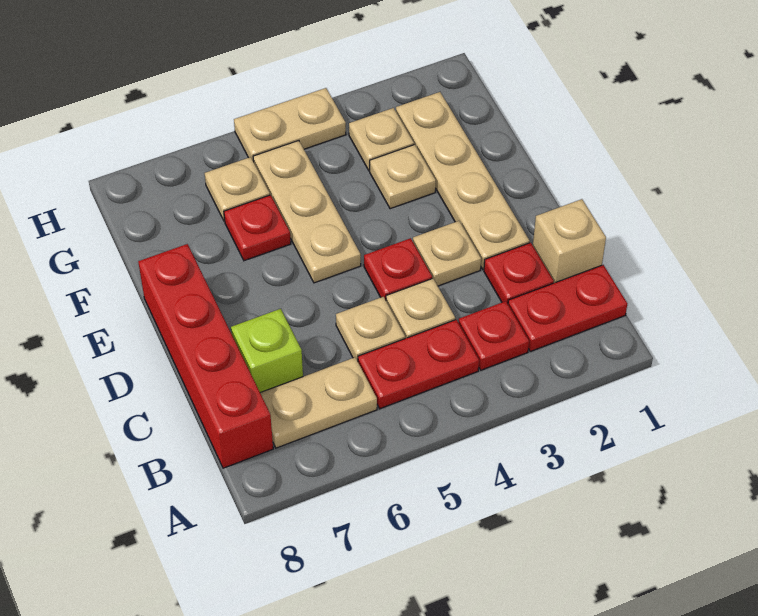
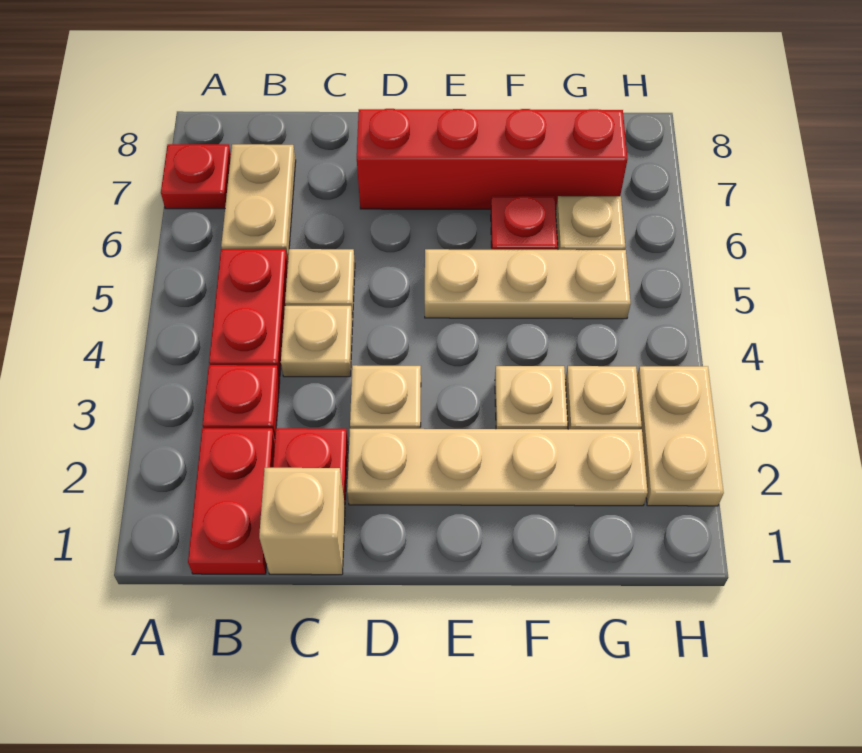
red 1x4 brick [138,244,273,468] -> red 1x4 brick moved to [357,109,627,210]
lime 1x1 brick [231,309,303,393] -> none
red 1x1 plate [364,238,432,300] -> red 1x1 plate moved to [161,144,231,209]
tan 1x2 plate [234,88,346,162] -> tan 1x2 plate moved to [637,366,724,506]

